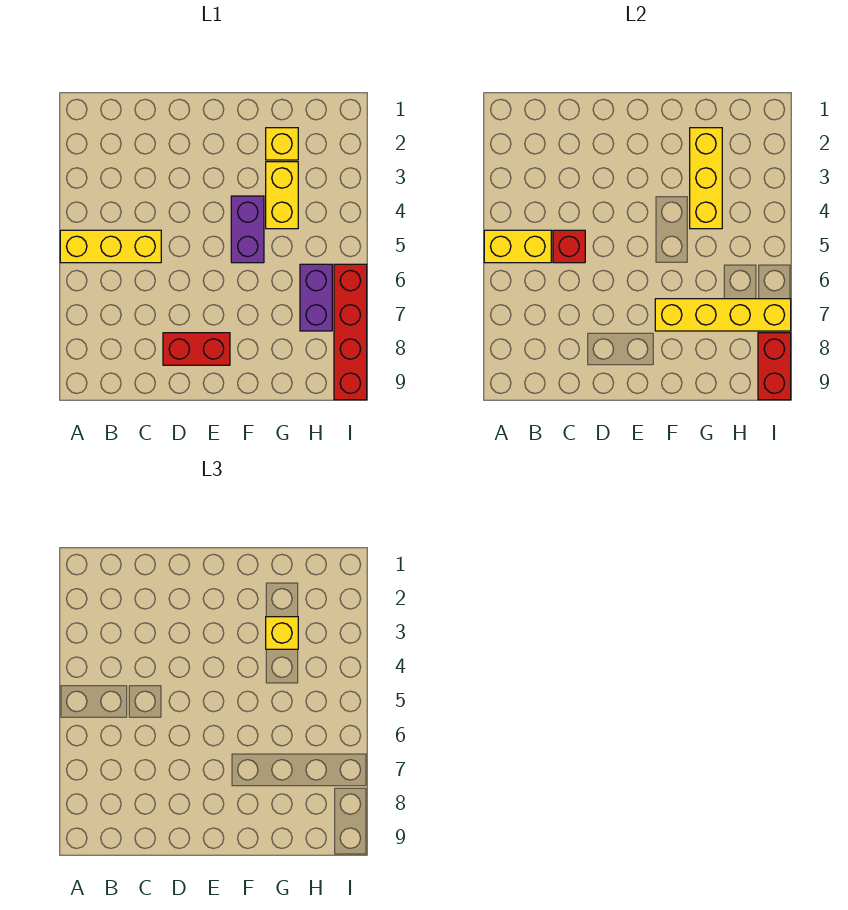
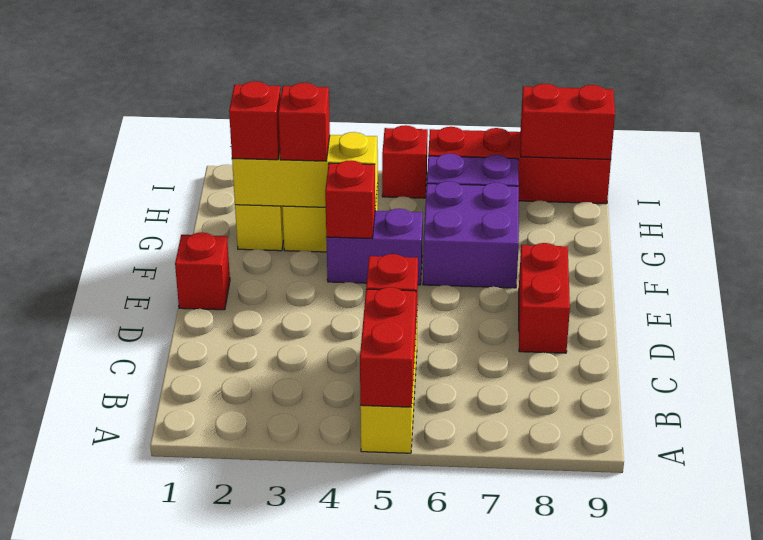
yellow 1x2 brick [484,230,551,263] -> red 1x2 brick [360,287,416,407]
none -> red 1x1 brick [175,233,230,310]
none -> red 1x1 brick [325,161,375,238]
none -> purple 2x2 brick [423,181,519,288]
yellow 1x4 brick [655,299,791,331] -> none
none -> red 1x1 brick [229,81,281,160]
yellow 1x1 brick [266,617,298,649] -> red 1x1 brick [278,83,330,161]
none -> red 1x1 brick [382,125,428,198]

